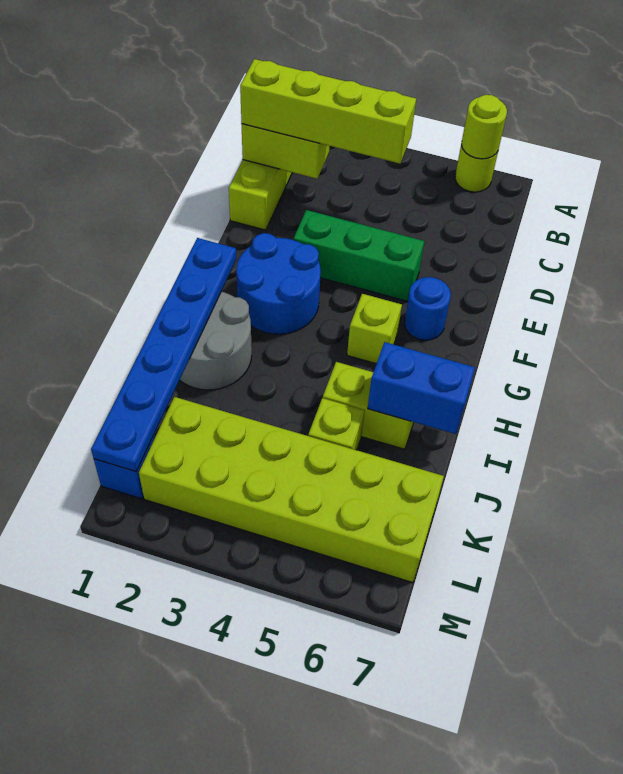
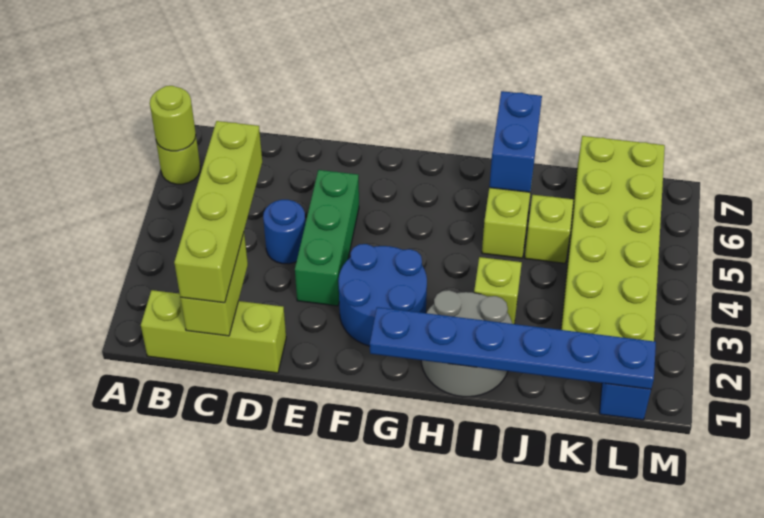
blue 1x1 round brick [404,277,451,340] -> blue 1x1 round brick moved to [263,200,305,264]
lime 1x1 brick [347,294,402,364] -> lime 1x1 brick moved to [474,257,522,324]

